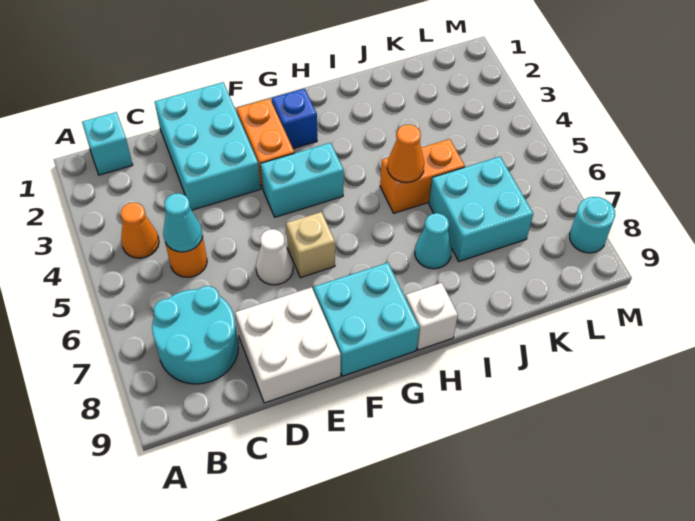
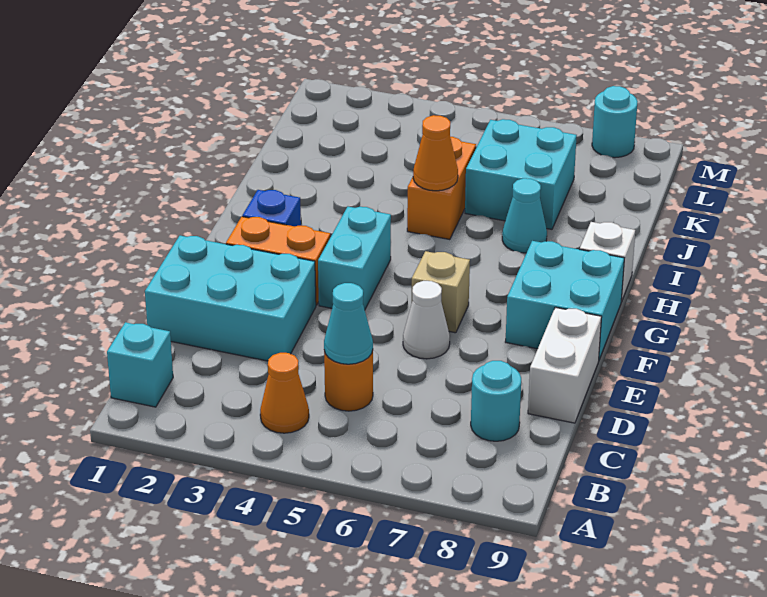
cyan 2x2 round brick [152,286,238,384] -> cyan 1x1 round brick [471,361,521,441]
white 2x2 brick [235,287,341,403] -> white 1x2 brick [528,307,602,423]

